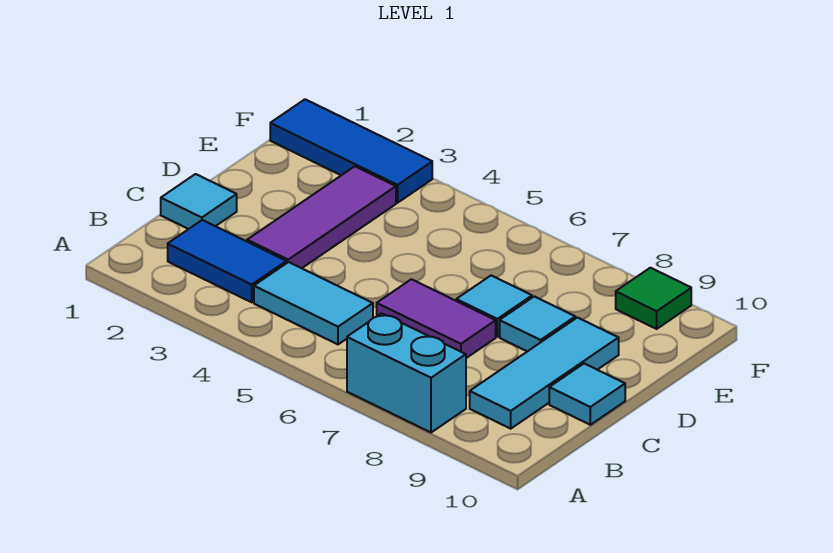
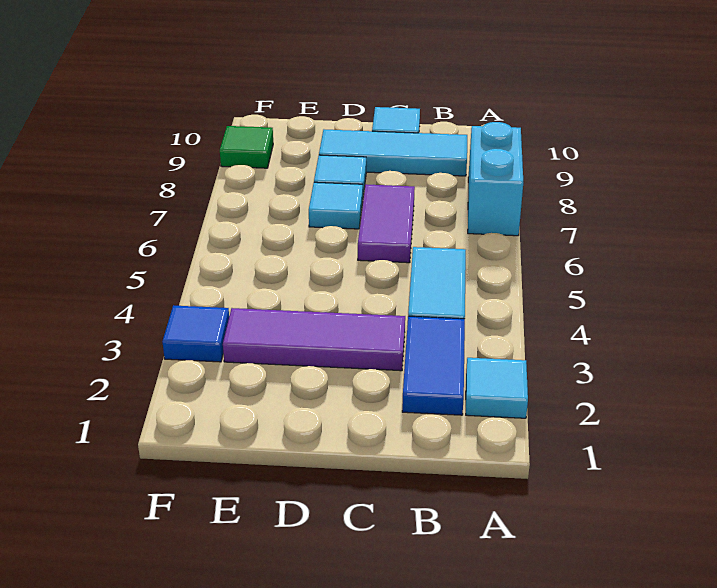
cyan 1x1 tile [161,174,237,229] -> cyan 1x1 tile moved to [466,358,528,418]
blue 1x3 tile [270,99,432,203] -> blue 1x1 tile [162,305,229,362]

